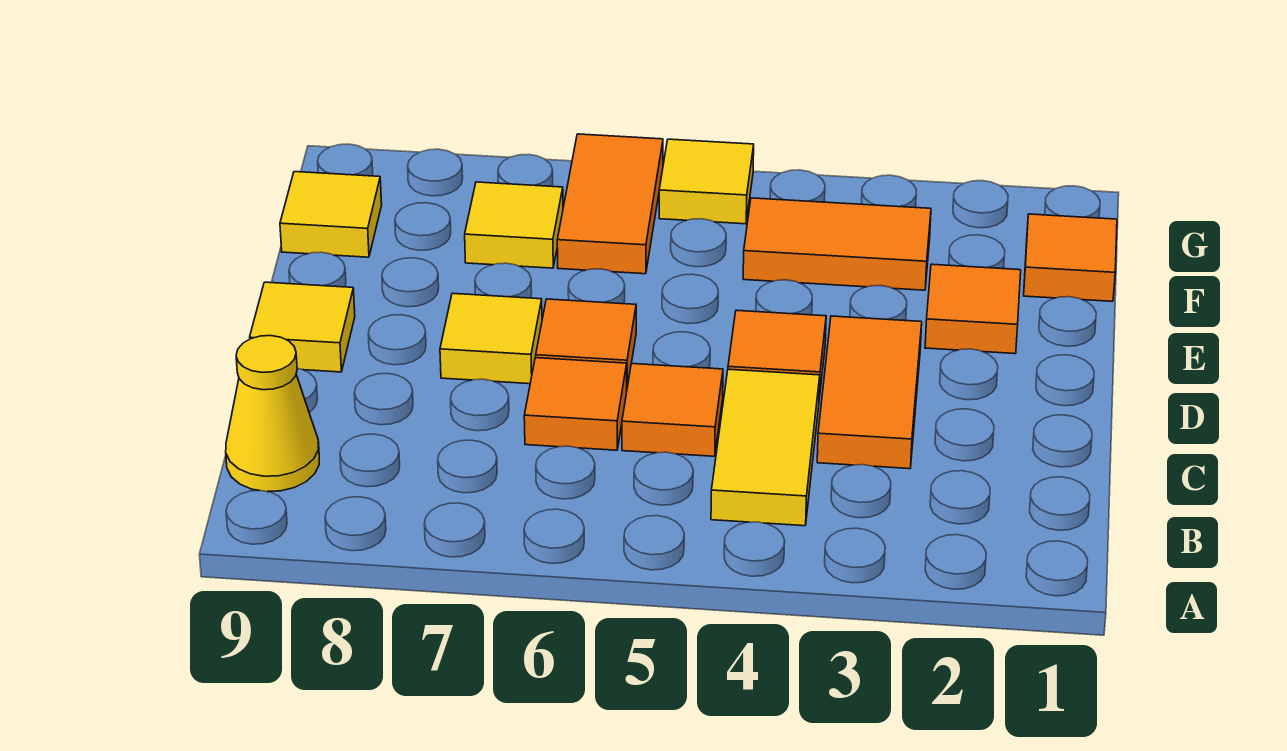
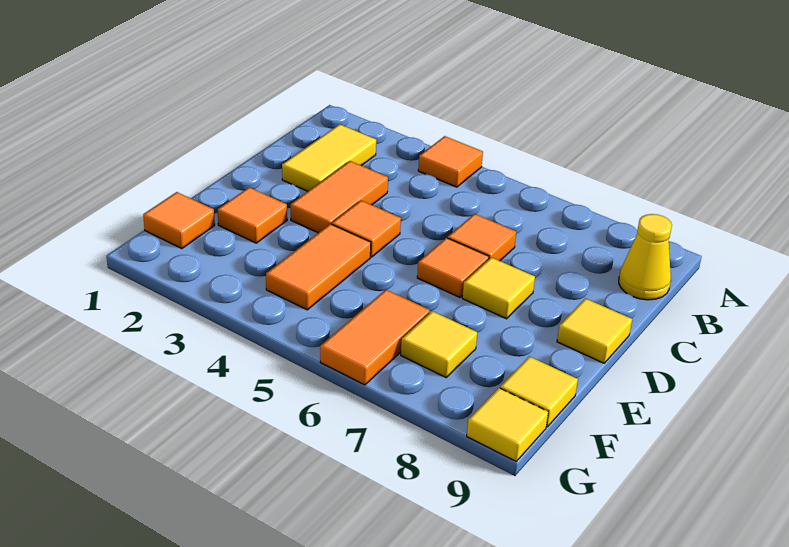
yellow 1x2 tile [711,369,820,526] -> yellow 1x2 tile moved to [282,124,376,191]
orange 1x1 tile [622,364,723,456] -> orange 1x1 tile moved to [418,136,483,187]
orange 1x2 tile [743,198,931,290] -> orange 1x2 tile turned to [266,224,371,310]
yellow 1x1 tile [659,139,754,224] -> yellow 1x1 tile moved to [467,388,548,461]

